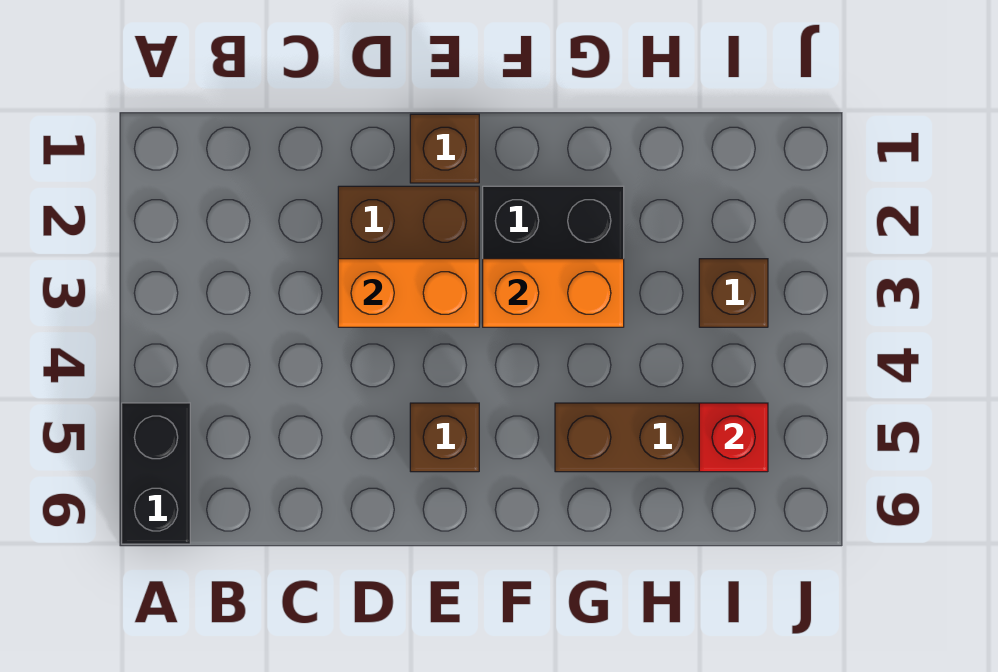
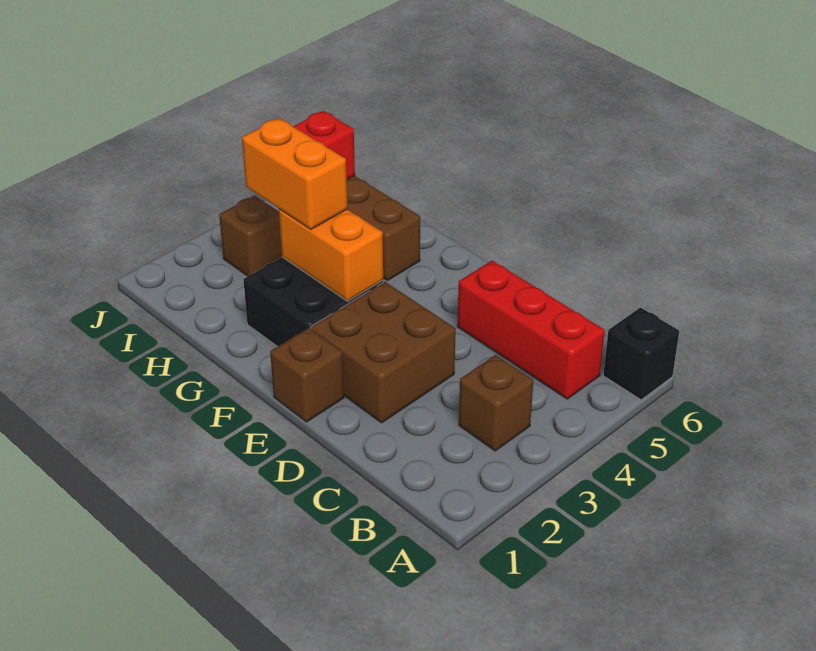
black 1x2 brick [122,403,190,544] -> black 1x1 brick [603,308,679,400]
none -> red 1x3 brick [457,261,605,399]
orange 1x2 brick [338,259,479,327] -> orange 1x2 brick moved to [242,118,347,229]
brown 1x1 brick [410,403,479,472] -> brown 1x1 brick moved to [459,355,533,451]

